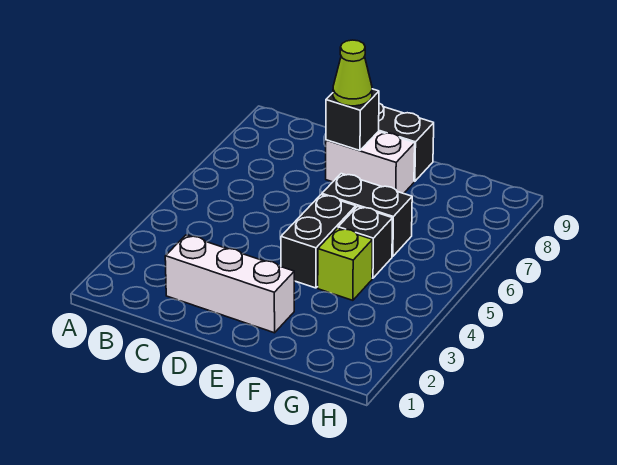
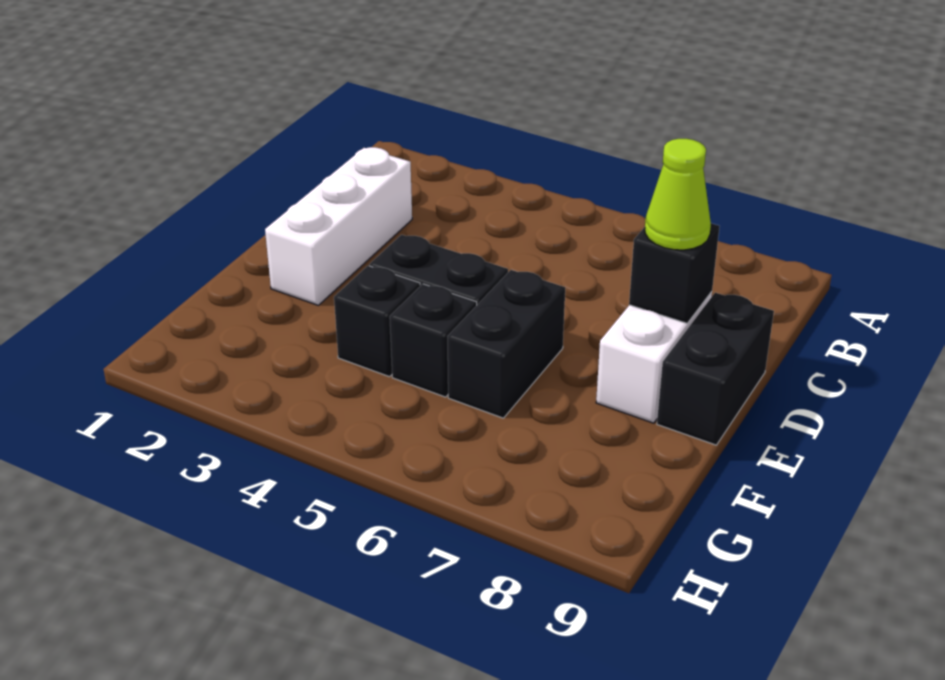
lime 1x1 brick [318,228,373,300] -> black 1x1 brick [334,266,420,377]

